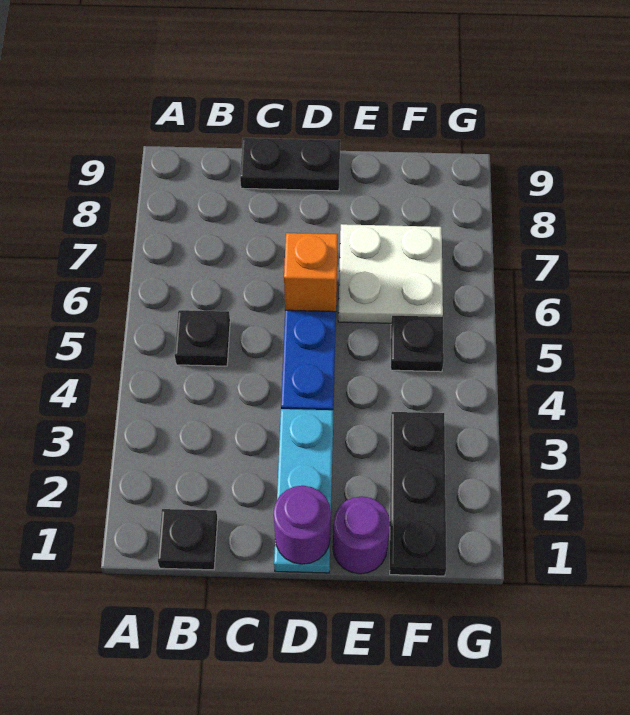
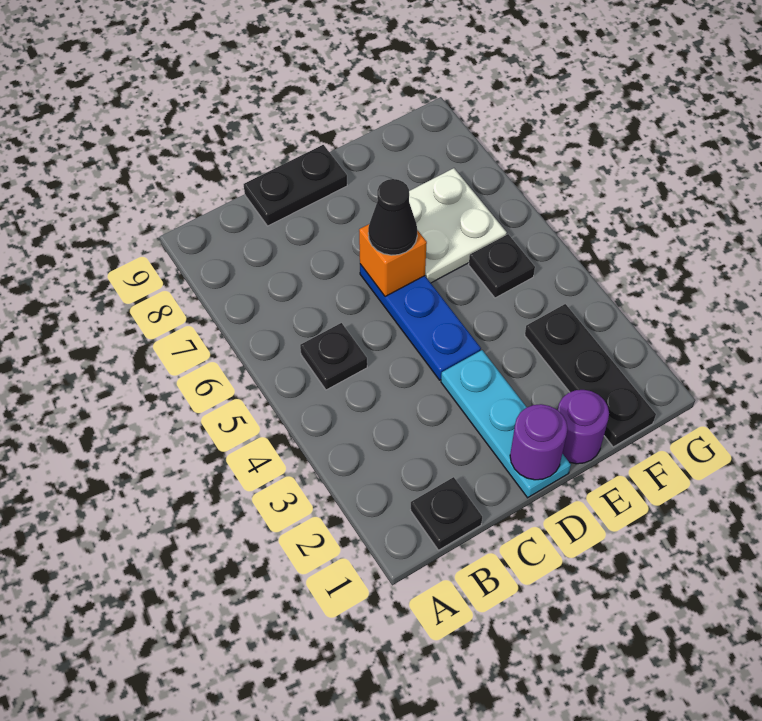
none -> black 1x1 cone [368,179,417,255]

